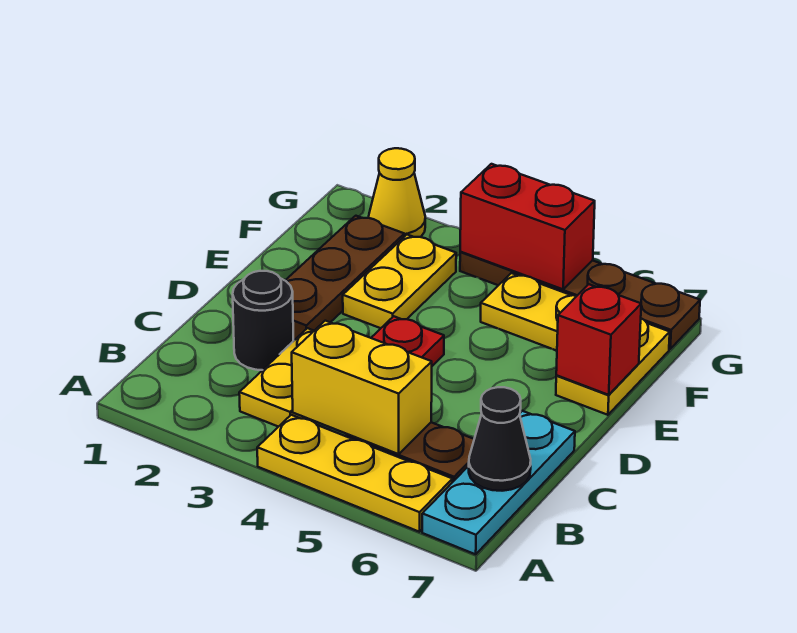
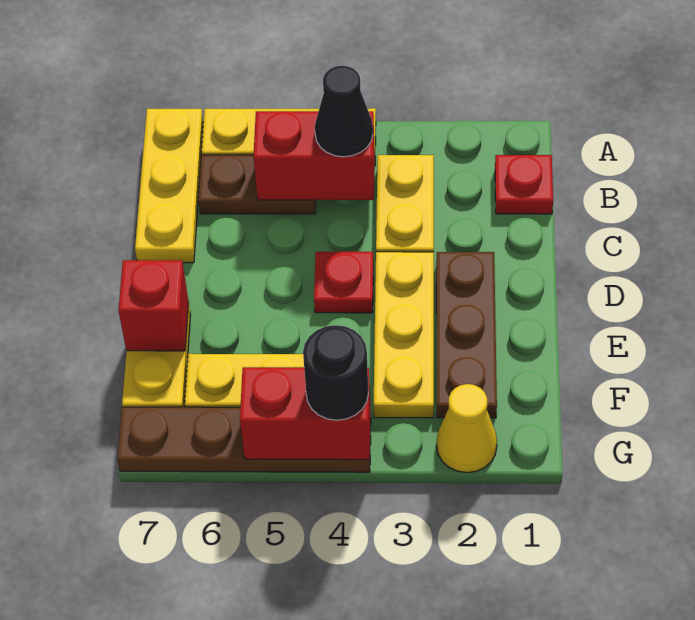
cyan 1x3 plate [422,411,575,554] -> yellow 1x3 plate [135,109,203,263]
none -> red 1x1 plate [495,155,553,214]
yellow 1x2 brick [292,321,432,454] -> red 1x2 brick [253,111,375,200]
black 1x1 cone [469,387,531,491] -> black 1x1 cone moved to [315,66,373,157]
black 1x1 round brick [233,271,293,370] -> black 1x1 round brick moved to [303,325,368,420]
yellow 1x2 plate [343,235,456,328] -> yellow 1x3 plate [374,252,434,418]

